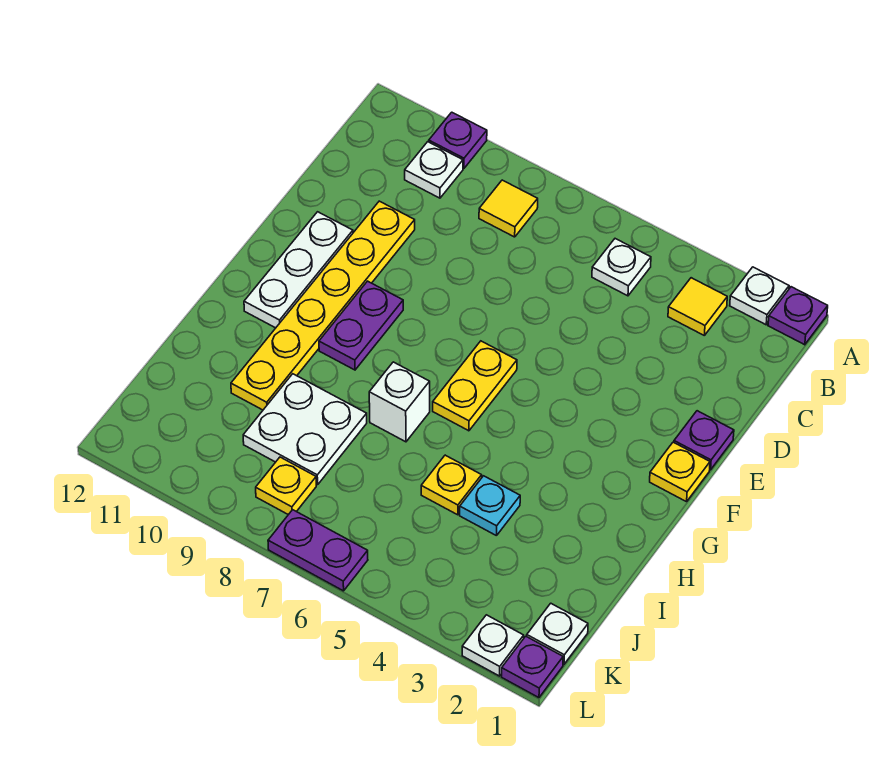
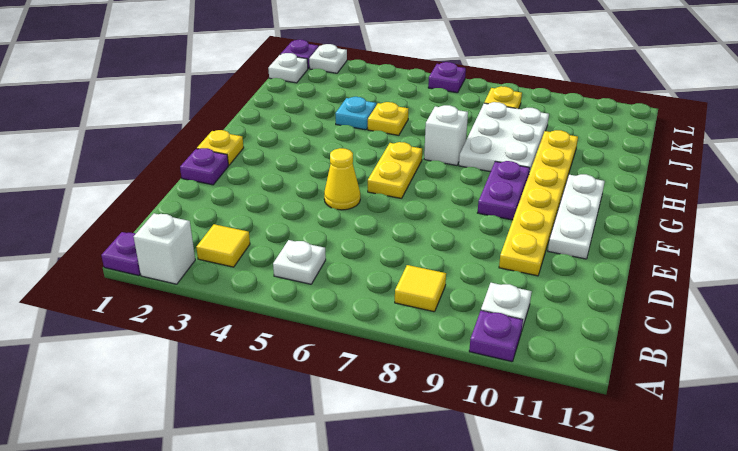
white 1x1 plate [730,267,789,325] -> white 1x1 brick [134,213,195,284]
none -> yellow 1x1 cone [324,148,360,210]
white 2x2 plate [243,374,367,485] -> white 2x3 plate [459,102,549,173]
purple 1x2 plate [268,510,368,591] -> purple 1x1 plate [428,62,466,93]

